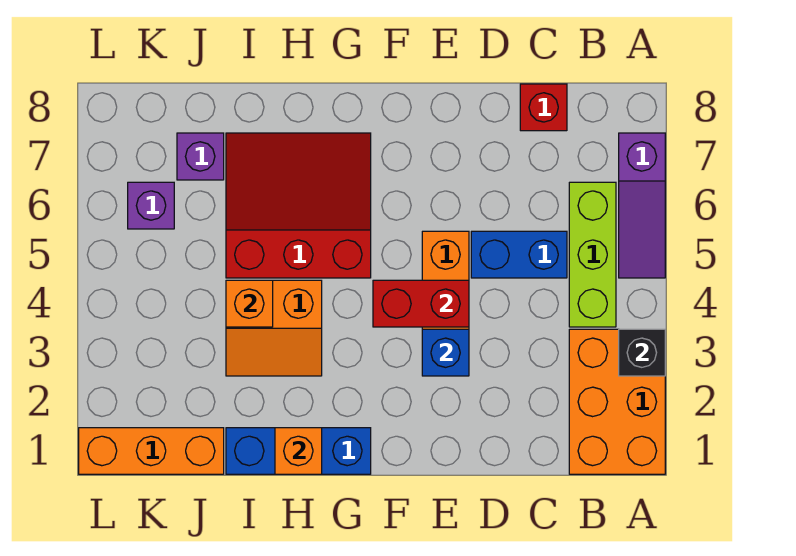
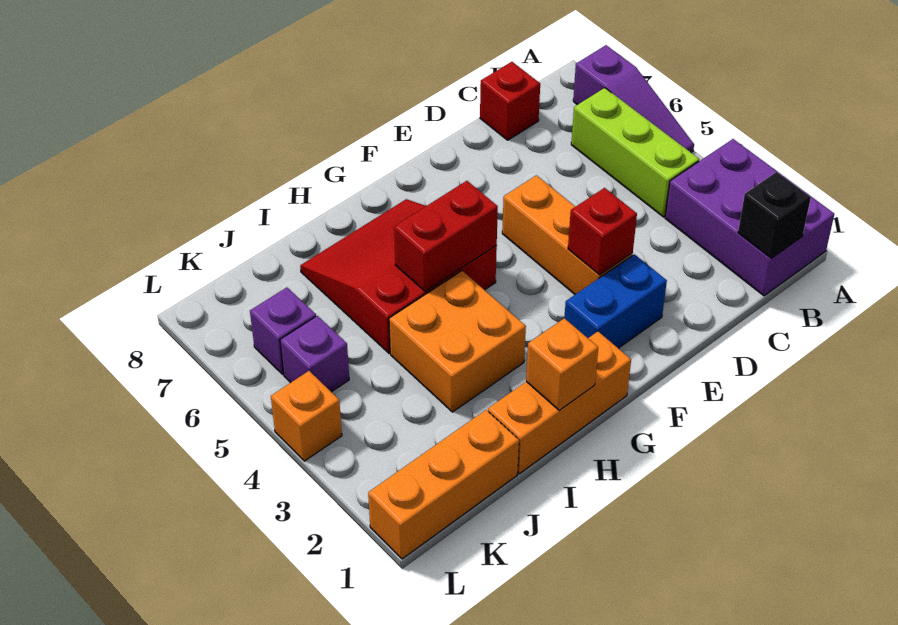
orange 2x3 brick [569,329,665,474] -> purple 2x3 brick [665,139,834,296]
black 1x1 brick [619,329,665,376] -> black 1x1 brick moved to [738,172,811,258]
blue 1x2 brick [471,231,567,278] -> blue 1x2 brick moved to [564,254,667,348]
blue 1x1 brick [422,329,469,376] -> red 1x1 brick [568,188,637,275]
red 1x2 brick [373,280,469,327] -> red 1x2 brick moved to [394,181,498,292]
blue 1x3 brick [226,428,371,474] -> orange 1x3 brick [488,332,631,474]
orange 2x2 slope [226,280,322,376] -> orange 2x2 brick [389,271,526,412]
orange 1x1 brick [226,280,273,327] -> orange 1x1 brick moved to [271,371,342,461]
purple 1x1 brick [177,133,224,180] -> purple 1x1 brick moved to [280,316,349,392]

